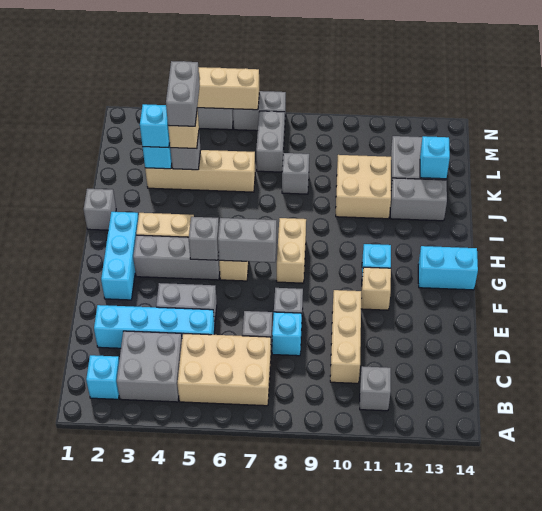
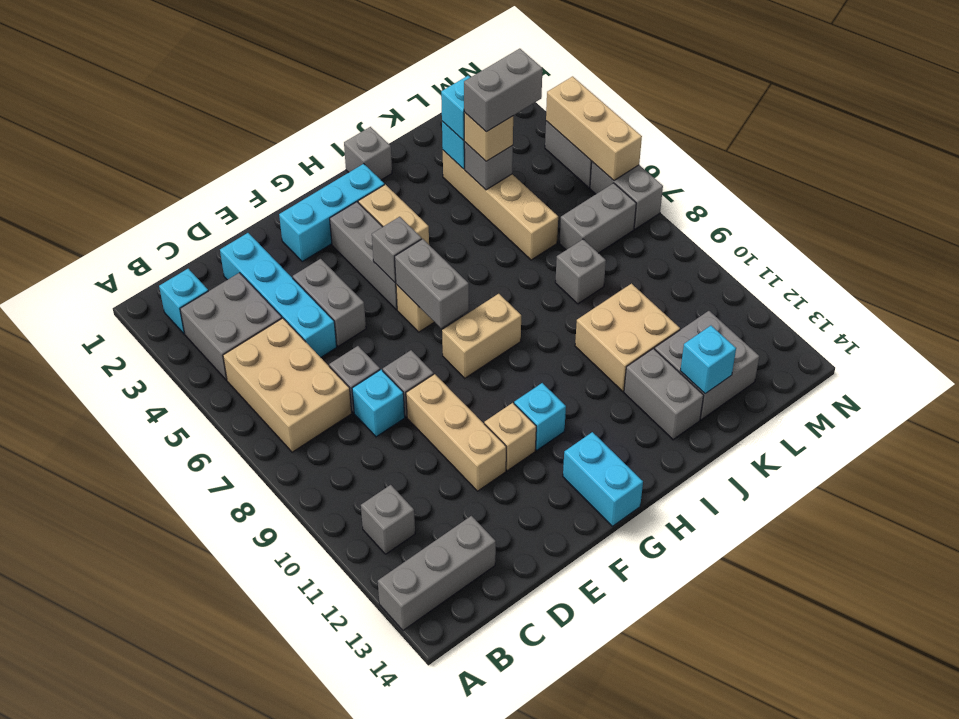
none -> grey 1x3 brick [378,516,496,630]
tan 1x3 brick [330,290,361,383] -> tan 1x3 brick turned to [406,374,506,491]

